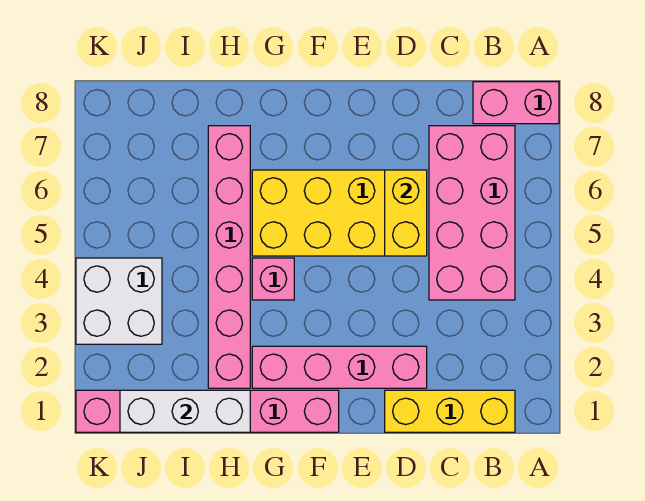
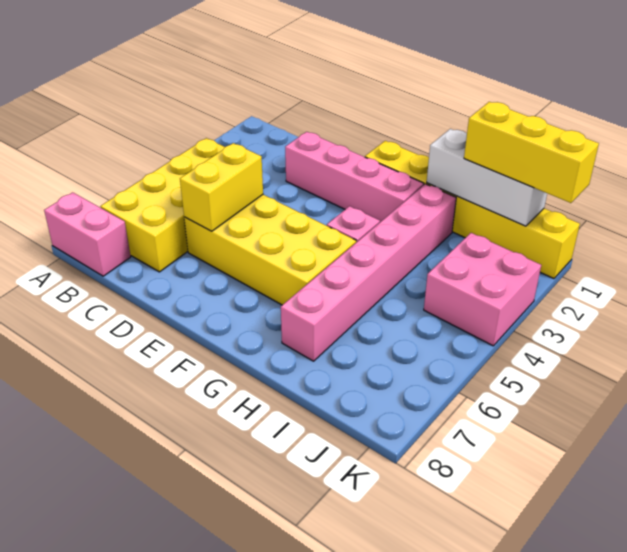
yellow 1x3 brick [385,390,515,432] -> yellow 1x3 brick moved to [464,102,599,203]
pink 2x4 brick [429,126,515,300] -> yellow 2x4 brick [100,138,225,272]
pink 1x6 brick [76,390,339,432] -> yellow 1x6 brick [365,141,580,279]
white 2x2 brick [76,258,162,344] -> pink 2x2 brick [424,233,541,346]

